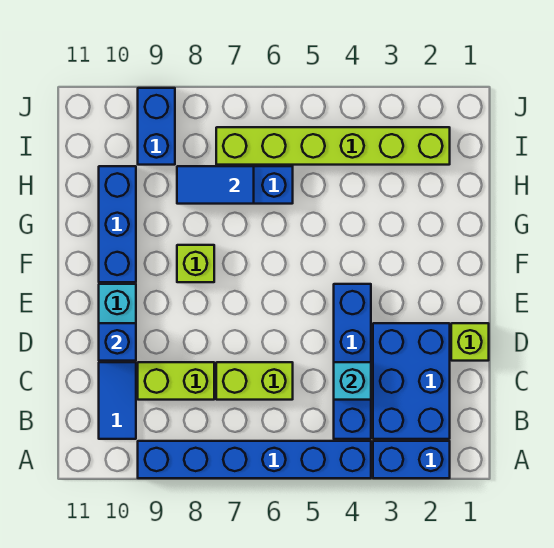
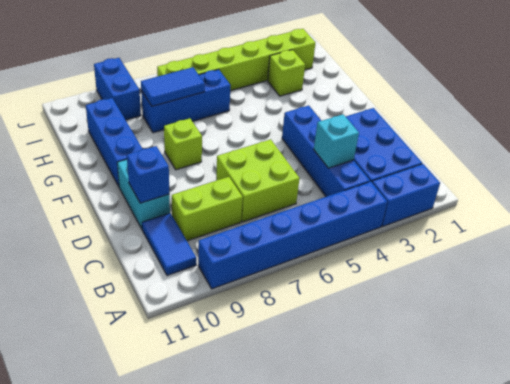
lime 1x2 brick [216,362,293,400] -> lime 2x2 brick [216,139,300,222]
lime 1x1 brick [451,323,489,361] -> lime 1x1 brick moved to [268,50,305,96]

